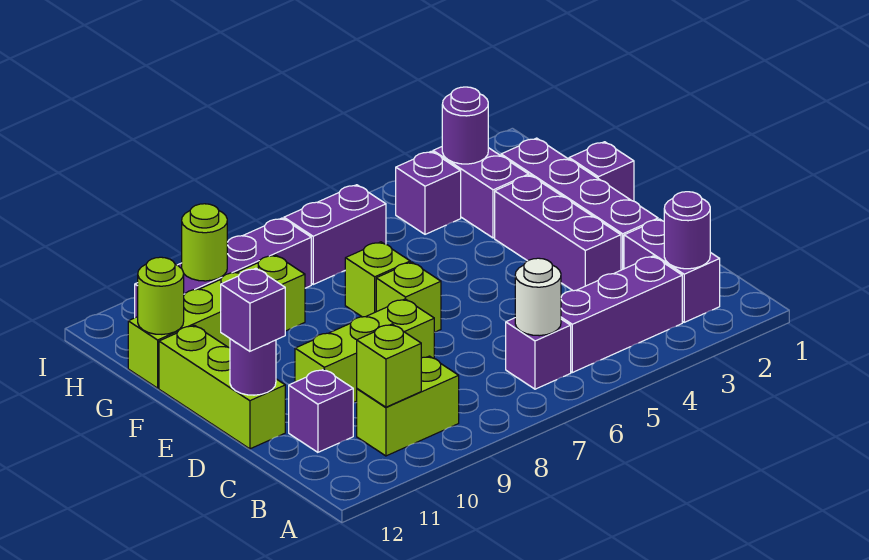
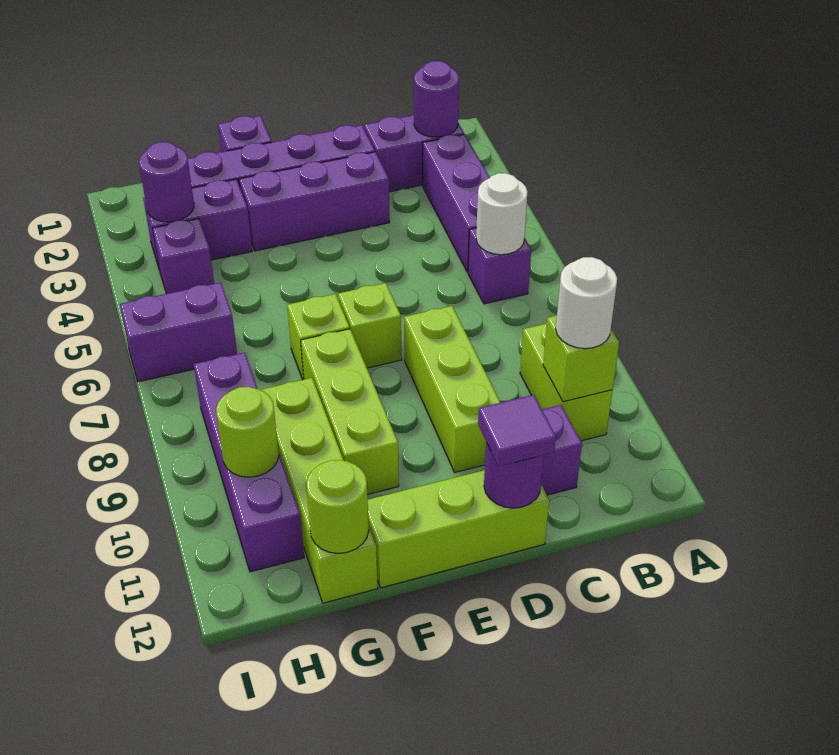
none -> white 1x1 round brick [556,257,617,349]
purple 1x1 brick [221,268,285,351] -> purple 1x1 tile [478,395,556,466]
none -> lime 1x3 brick [301,329,399,494]
purple 1x2 brick [284,185,386,284] -> purple 1x2 brick turned to [120,282,237,382]

